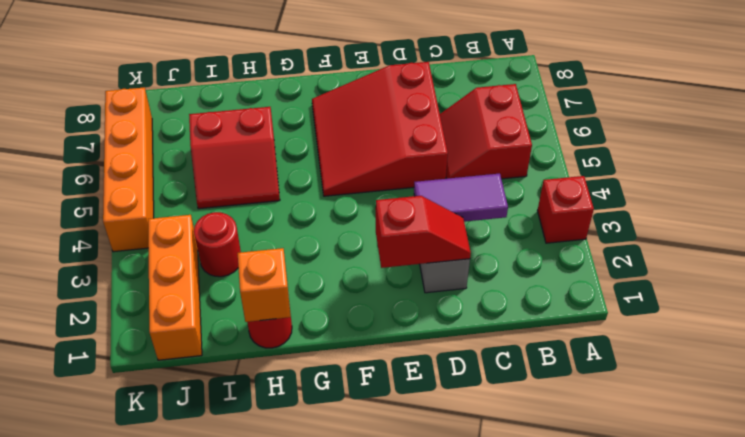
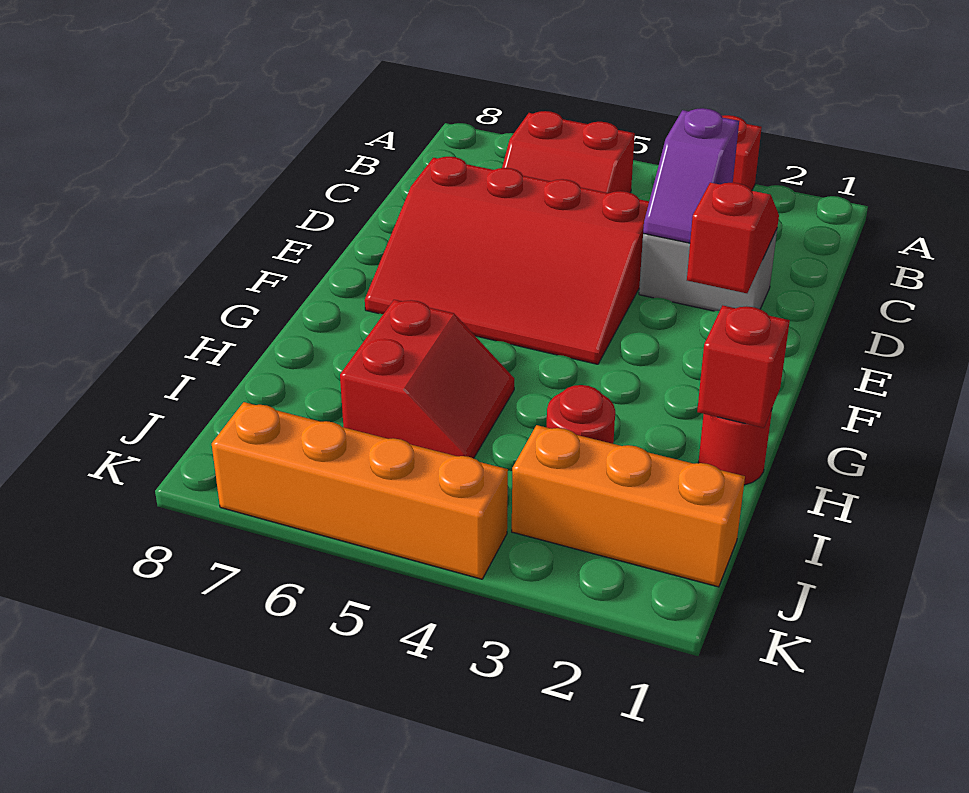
purple 1x2 tile [414,173,508,222] -> purple 1x2 slope [643,108,739,243]
red 3x3 slope [312,62,448,196] -> red 3x4 slope [365,157,649,364]
orange 1x1 brick [238,248,291,322] -> red 1x1 brick [697,305,790,428]

